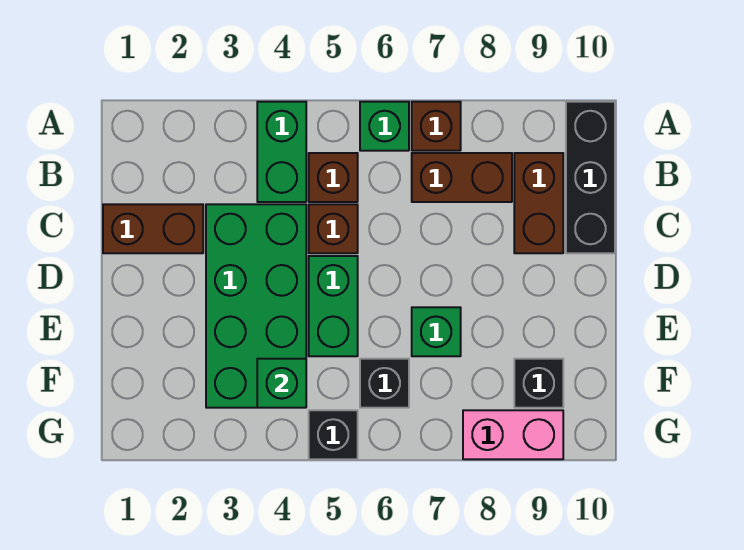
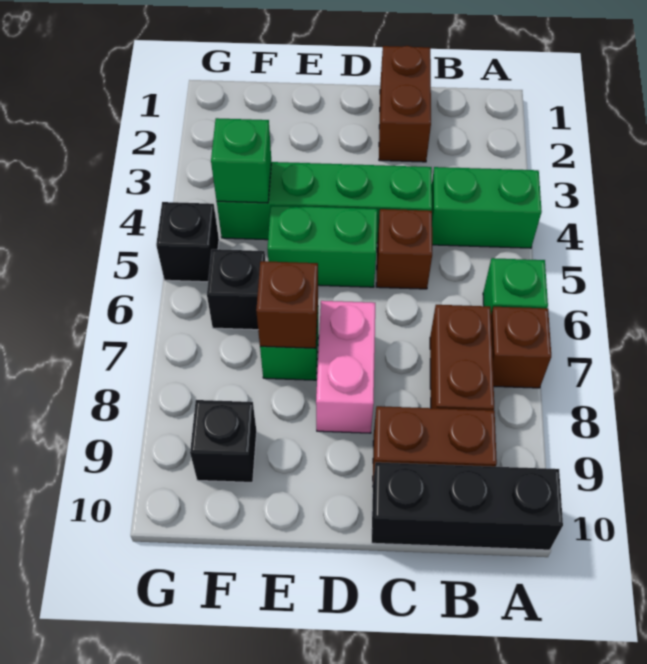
brown 1x1 brick [309,153,358,202] -> brown 1x1 brick moved to [256,261,318,348]
green 2x4 brick [206,204,306,408] -> green 1x4 brick [217,162,432,241]
pink 1x2 brick [463,410,563,459] -> pink 1x2 brick moved to [316,301,375,433]

